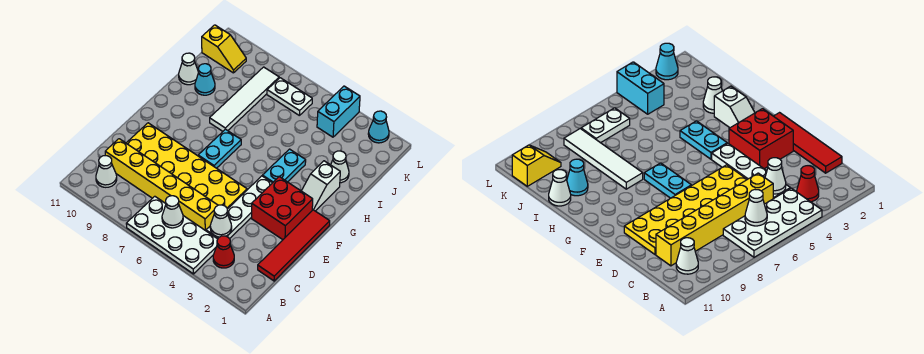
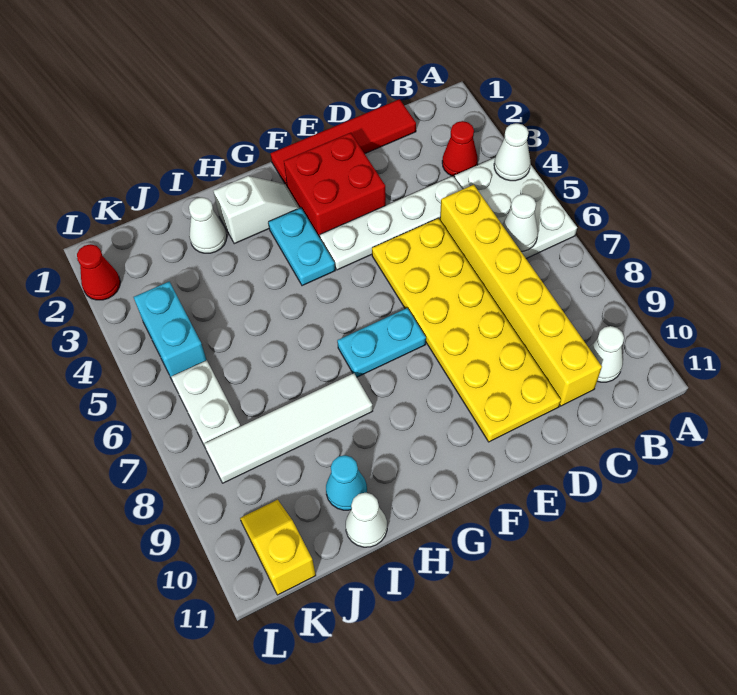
white 2x4 plate [126,196,218,274] -> white 2x3 plate [455,158,577,259]
white 1x1 cone [210,205,232,237] -> white 1x1 cone moved to [494,123,531,181]
cyan 1x2 plate [263,149,306,183] -> cyan 1x2 plate turned to [268,208,335,286]
cyan 1x2 brick [317,86,360,137] -> cyan 1x2 brick turned to [134,281,206,379]
cyan 1x1 cone [368,111,389,143] -> red 1x1 cone [77,244,120,300]

